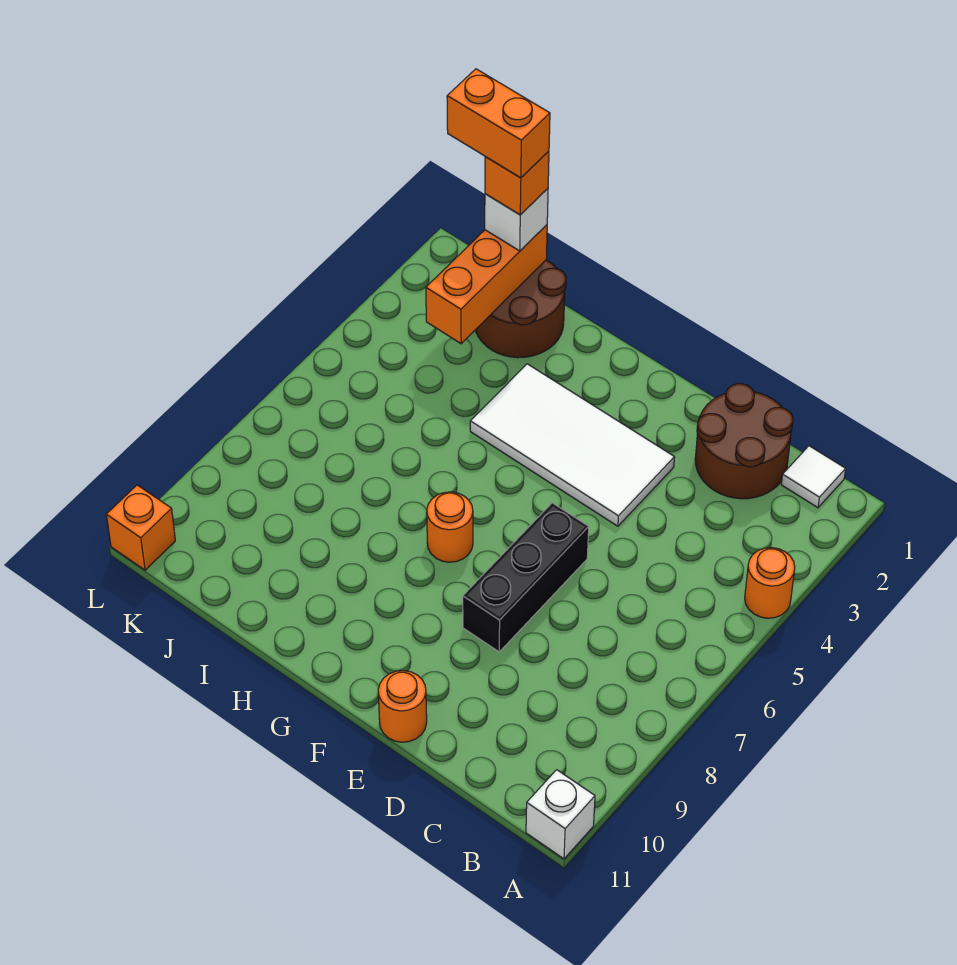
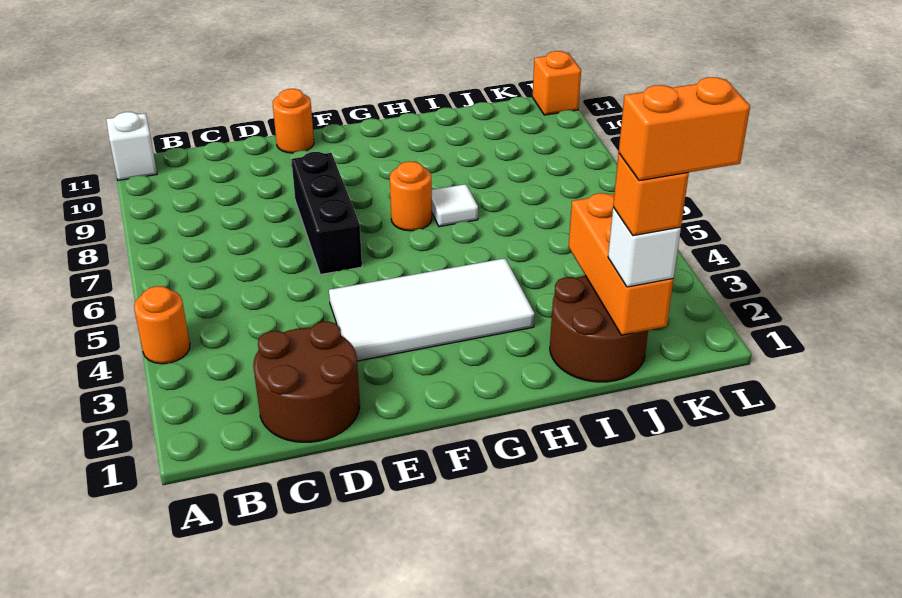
white 1x1 tile [781,446,846,508] -> white 1x1 tile moved to [432,184,478,227]

